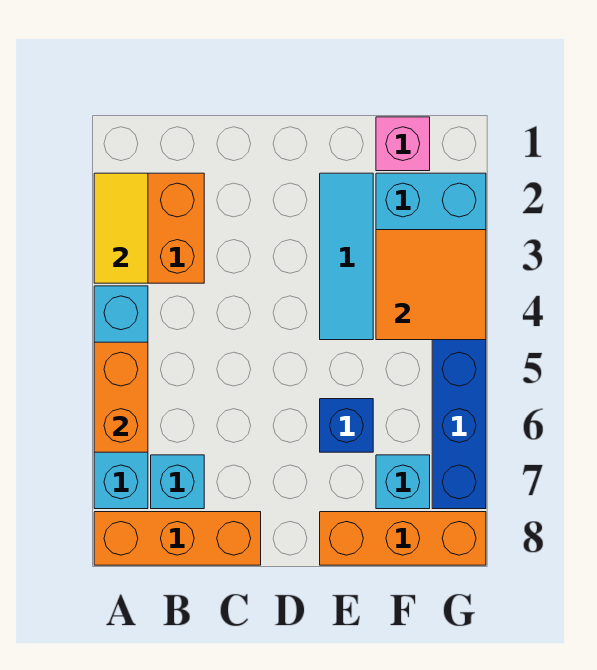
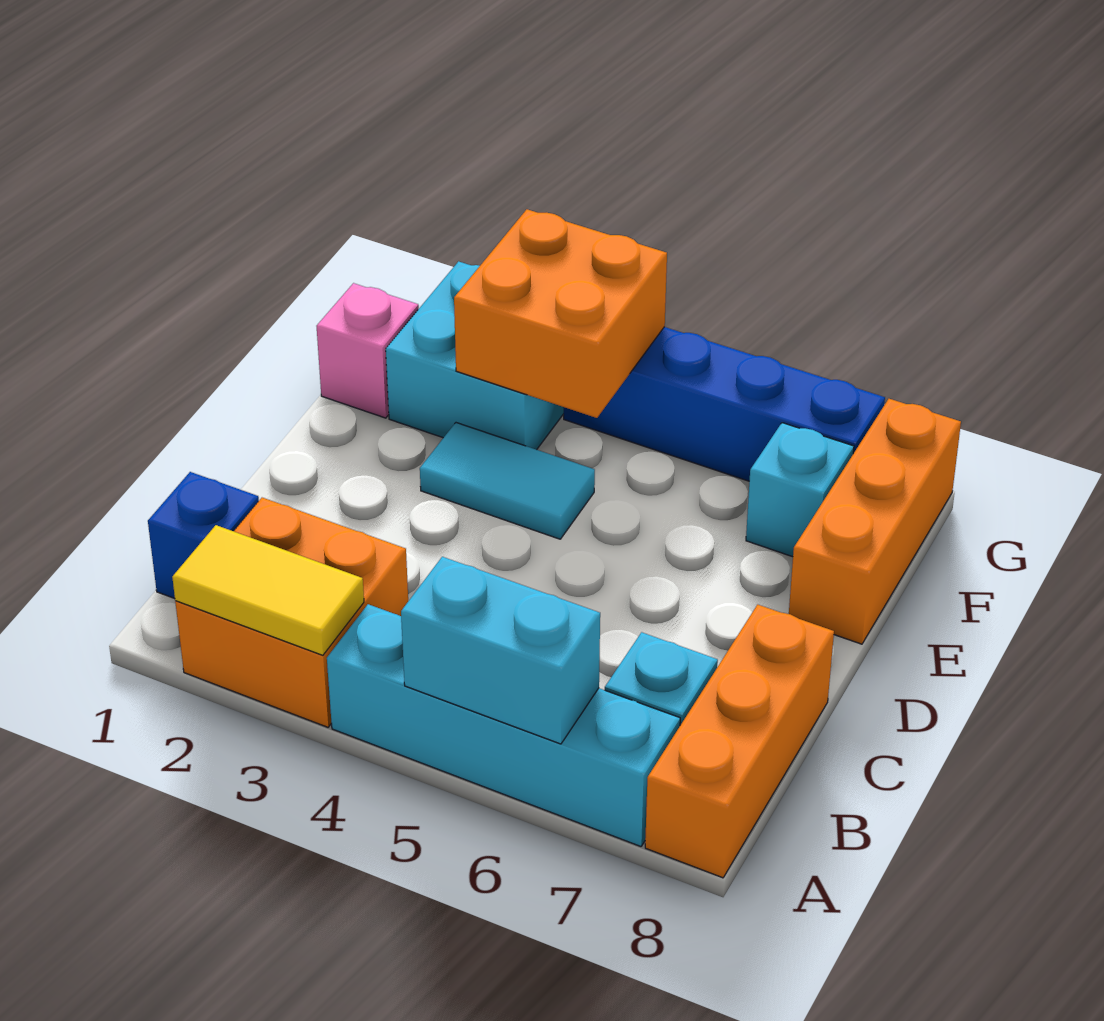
orange 1x2 brick [94,342,148,452] -> cyan 1x2 brick [401,557,600,744]
cyan 1x3 tile [320,173,373,340] -> cyan 1x2 tile [420,423,595,539]
blue 1x1 brick [320,399,373,452] -> blue 1x1 brick moved to [148,472,259,599]
orange 2x2 tile [376,230,486,340] -> orange 2x2 brick [454,209,667,418]

